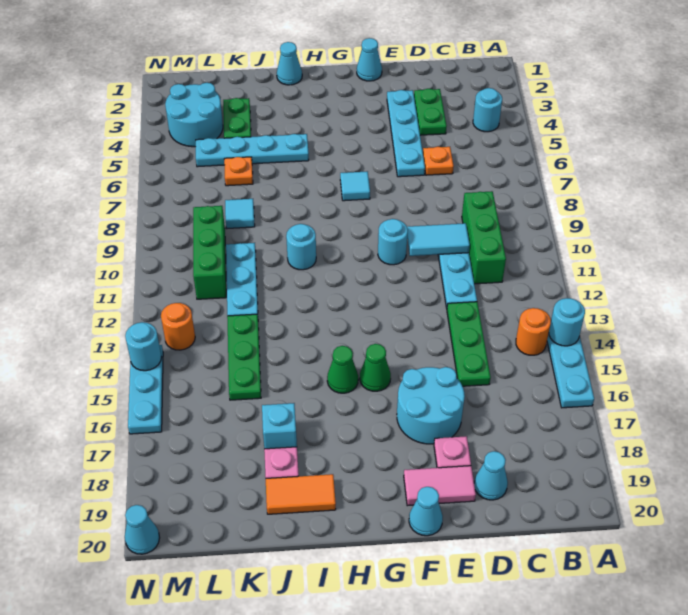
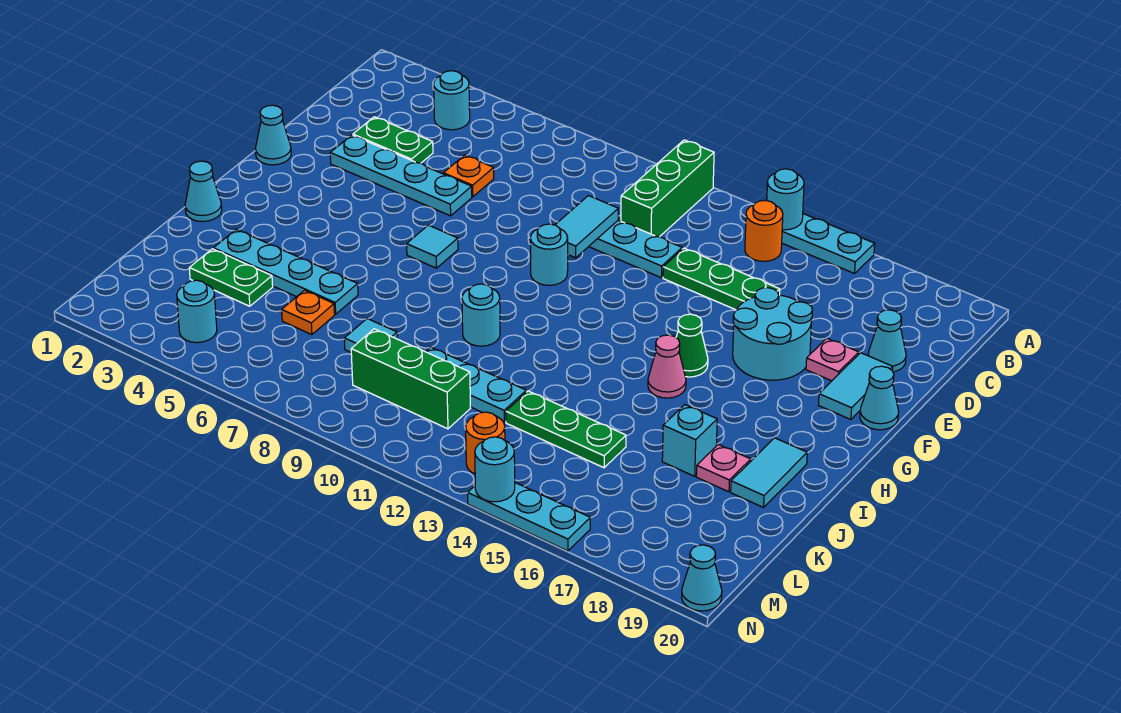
green 1x3 brick [462,191,506,284] -> green 1x3 brick turned to [621,140,714,237]
pink 1x2 tile [404,466,476,506] -> cyan 1x2 tile [819,353,893,420]
green 1x1 cone [327,346,358,393] -> pink 1x1 cone [648,335,686,398]
cyan 1x4 plate [196,134,309,167] -> cyan 1x4 plate turned to [214,229,358,314]
orange 1x2 tile [266,474,336,514] -> cyan 1x2 tile [731,438,807,507]
cyan 2x2 round brick [165,83,223,147] -> cyan 1x1 round brick [177,280,217,343]

